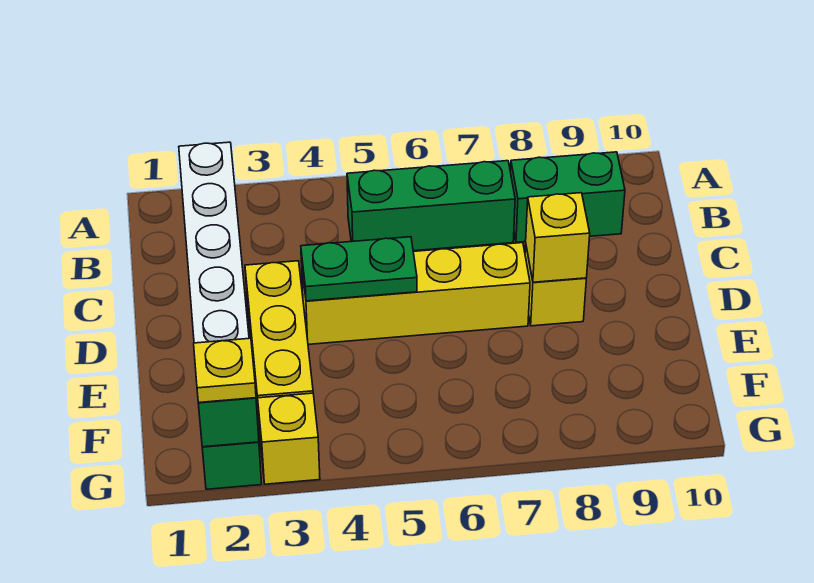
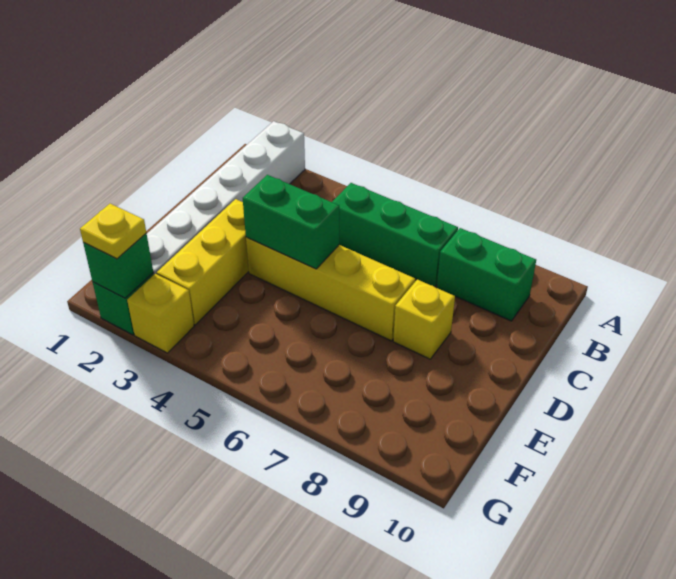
green 1x2 plate [301,237,417,301] -> green 1x2 brick [243,175,339,269]
yellow 1x1 brick [526,193,590,282] -> none

